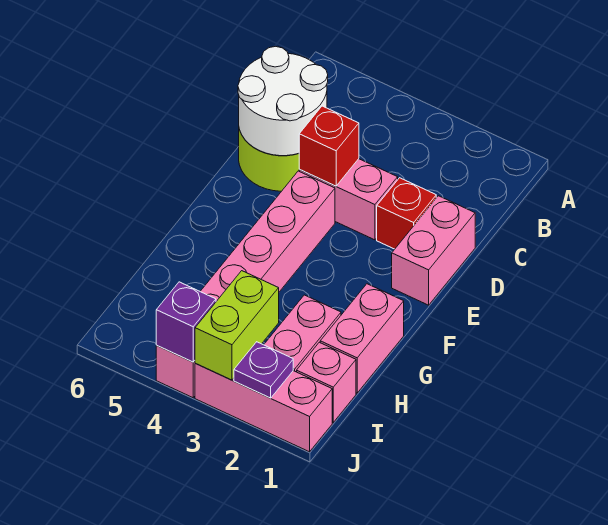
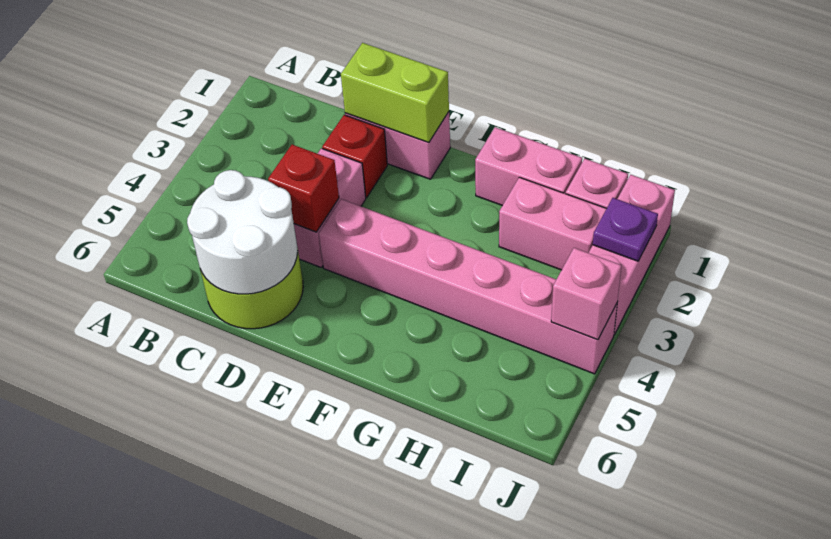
lime 1x2 brick [195,271,279,380] -> lime 1x2 brick moved to [341,43,449,143]
purple 1x1 brick [156,282,216,362] -> pink 1x1 brick [551,248,621,340]

